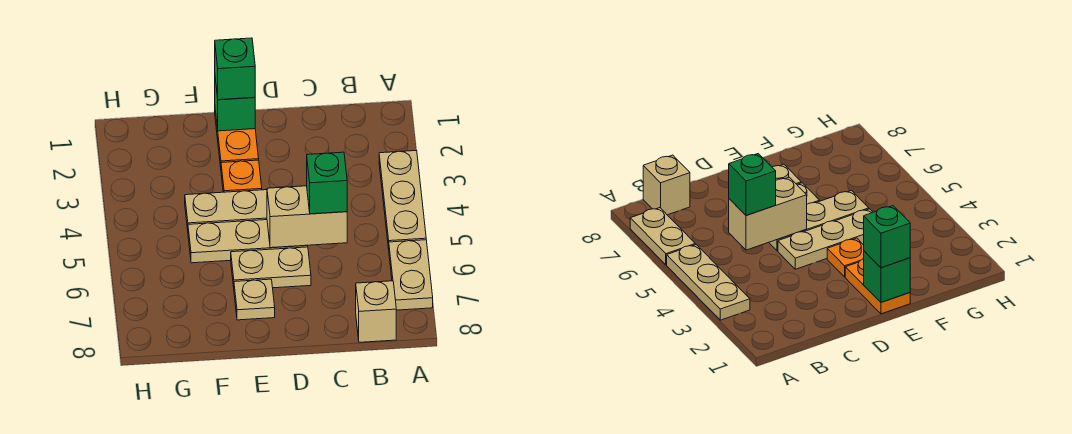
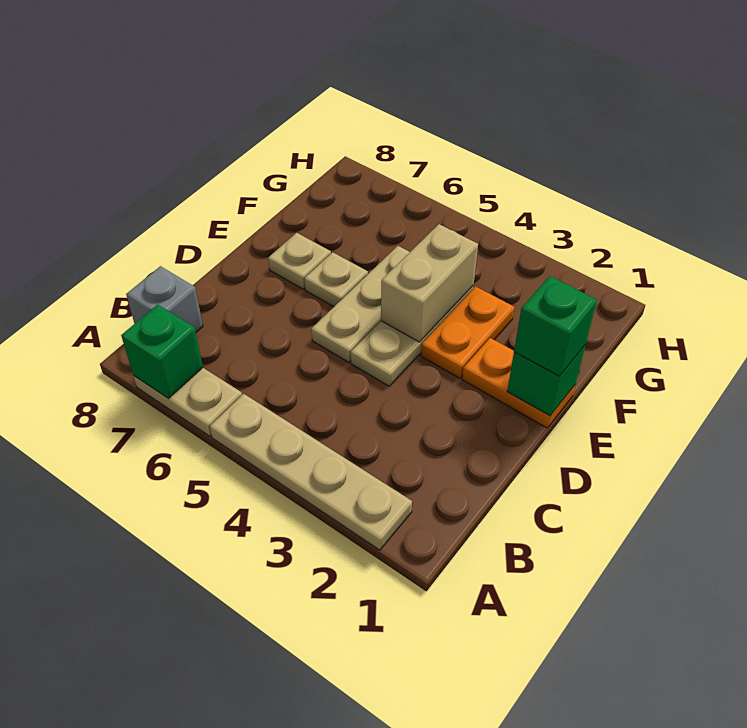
tan 1x3 plate [379,151,426,249] -> tan 1x4 plate [210,394,412,550]
tan 1x1 brick [356,281,396,342] -> grey 1x1 brick [126,266,203,332]
tan 1x2 brick [267,186,347,248] -> tan 1x2 brick moved to [381,224,478,342]
green 1x1 brick [307,152,347,214] -> green 1x1 brick moved to [121,305,203,399]
tan 1x2 plate [231,247,311,288] -> tan 1x1 plate [304,252,368,307]
orange 1x1 plate [221,160,262,192] -> orange 1x2 plate [421,286,514,378]

